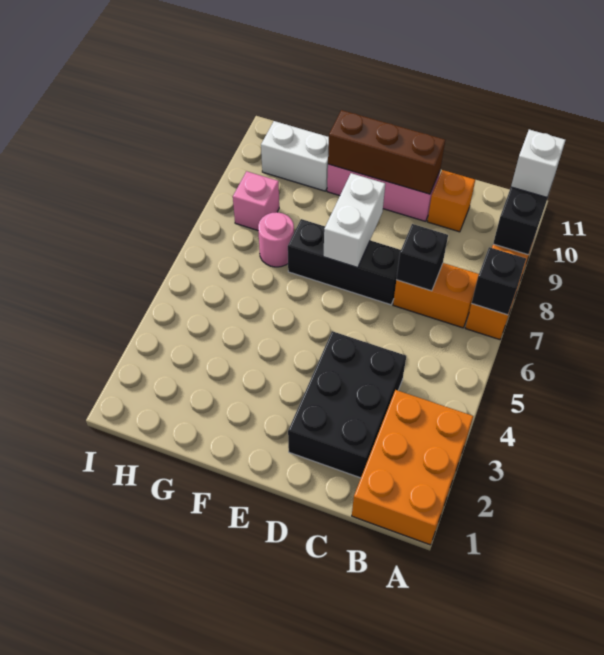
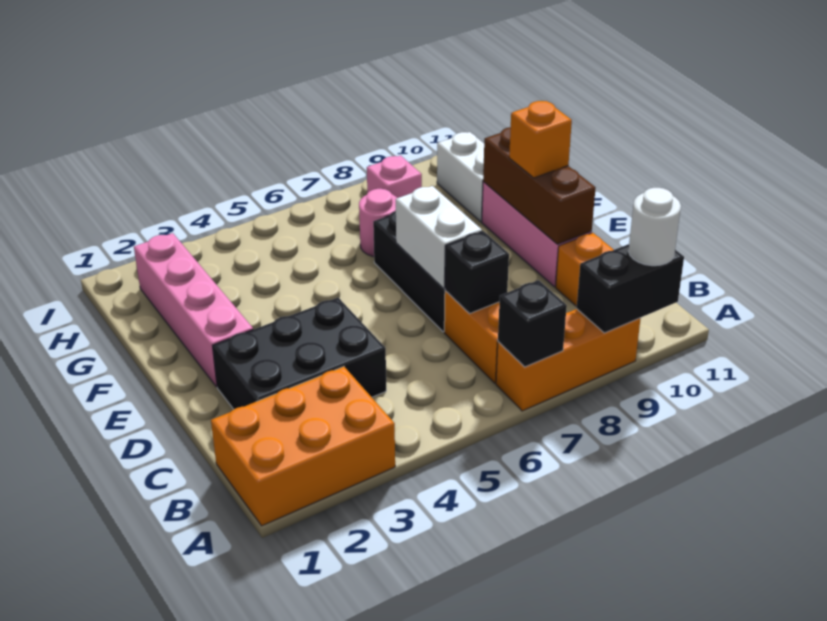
white 1x1 brick [511,130,566,197] -> white 1x1 round brick [628,188,681,266]
none -> pink 1x4 brick [134,233,253,387]
white 1x2 brick [323,173,385,268] -> white 1x2 brick turned to [396,186,482,289]
none -> orange 1x1 brick [509,101,572,178]

